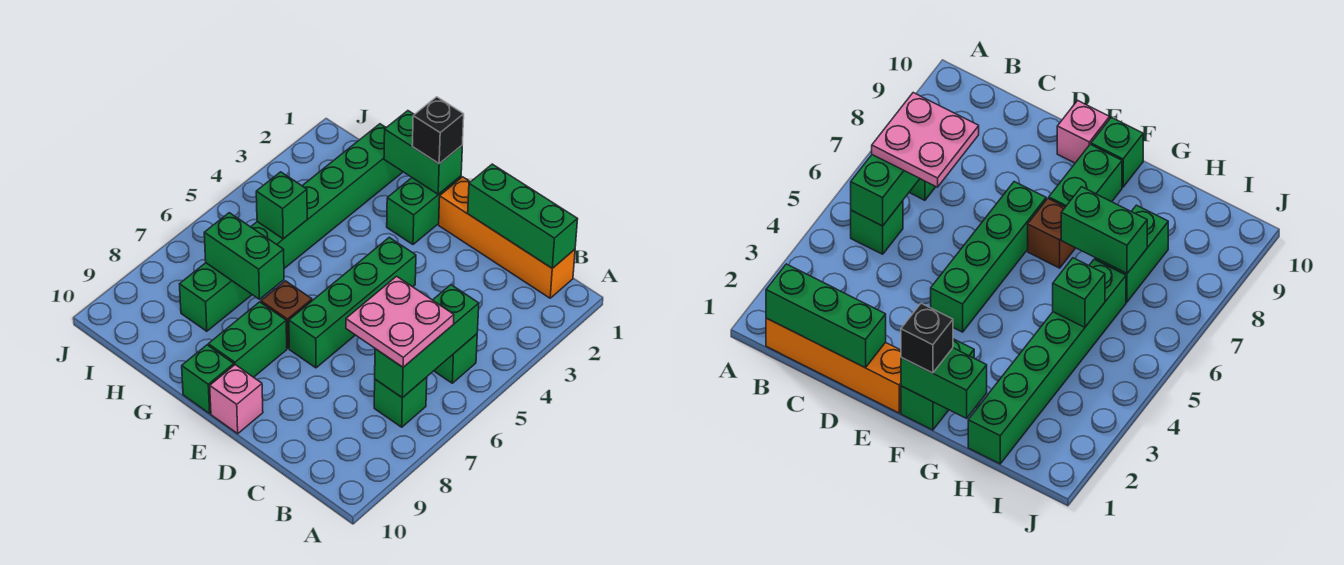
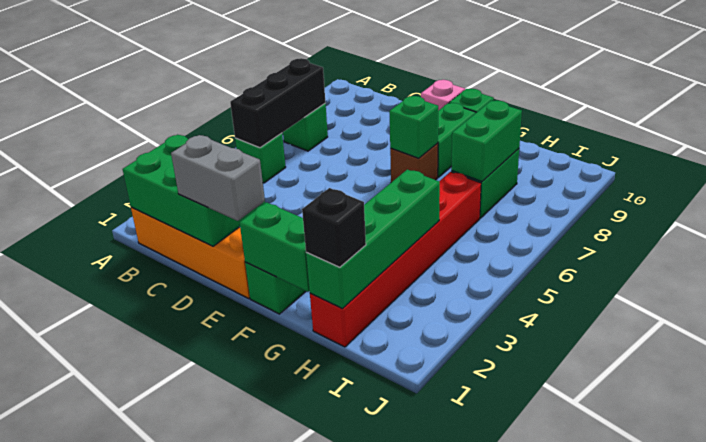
green 1x3 brick [468,164,578,268] -> green 2x3 brick [123,135,265,246]
green 1x3 brick [375,285,479,398] -> black 1x3 brick [230,58,325,148]
pink 2x2 plate [346,276,454,367] -> none
none -> grey 1x2 brick [171,135,265,221]
green 1x4 brick [289,237,416,368] -> green 1x4 brick moved to [306,169,440,309]
black 1x1 brick [412,97,464,164] -> black 1x1 brick moved to [302,188,366,267]
green 1x2 brick [204,213,284,299] -> green 1x2 brick turned to [451,100,522,181]
green 1x6 brick [251,124,403,268] -> red 1x6 brick [310,172,481,347]
green 1x1 brick [256,172,307,239] -> green 1x1 brick moved to [389,96,438,158]

